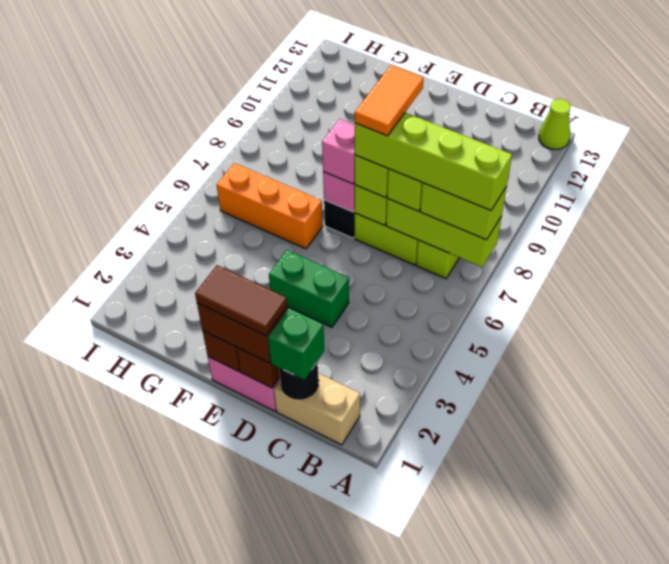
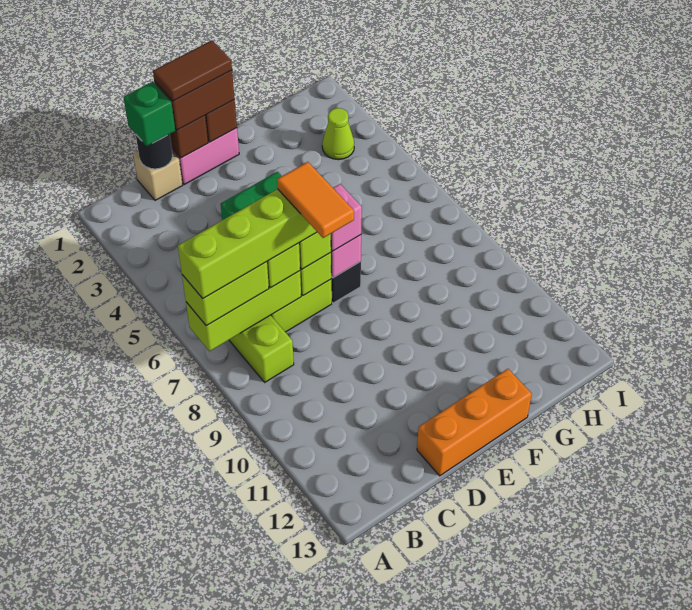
lime 1x1 cone [539,99,571,149] -> lime 1x1 cone moved to [322,108,354,160]
tan 1x2 brick [274,373,360,445] -> tan 1x1 brick [133,151,183,200]
orange 1x3 brick [217,163,323,249] -> orange 1x3 brick moved to [417,369,532,476]

